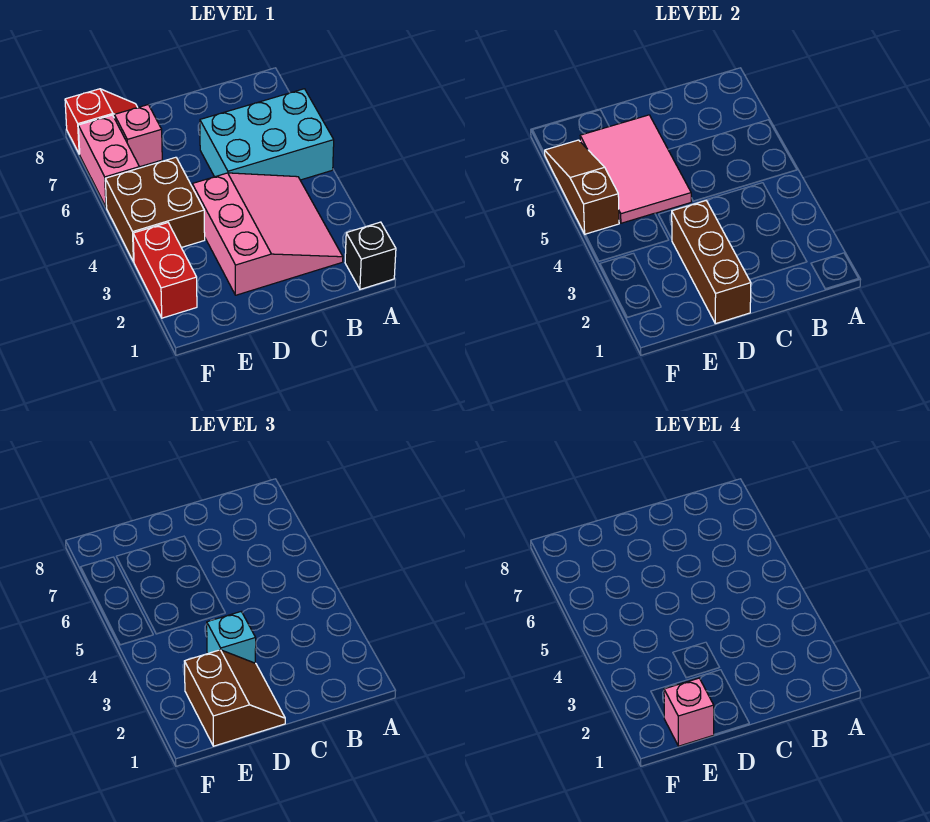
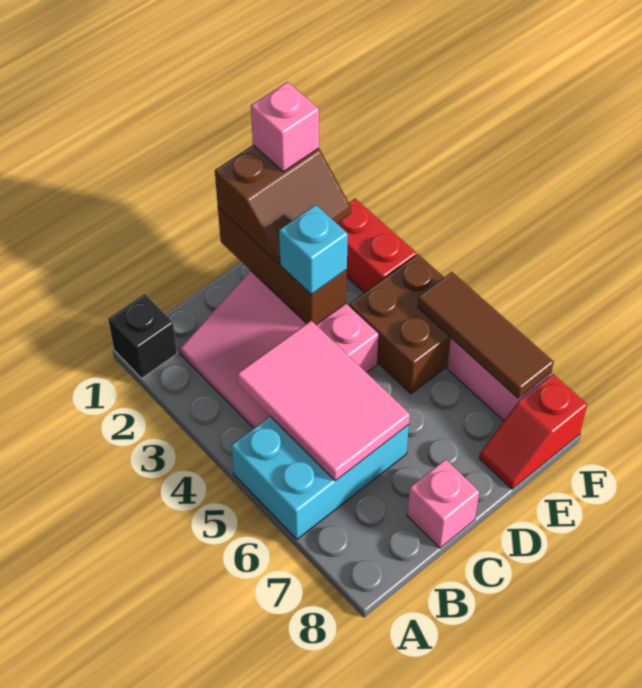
brown 2x2 slope [184,650,285,746] -> brown 2x2 slope turned to [215,145,351,264]
pink 2x3 tile [580,115,691,223] -> pink 2x3 tile moved to [237,321,410,481]
pink 1x1 brick [114,105,162,167] -> pink 1x1 brick moved to [407,459,479,548]
brown 1x3 slope [545,140,619,234] -> brown 1x3 tile [418,272,554,398]

